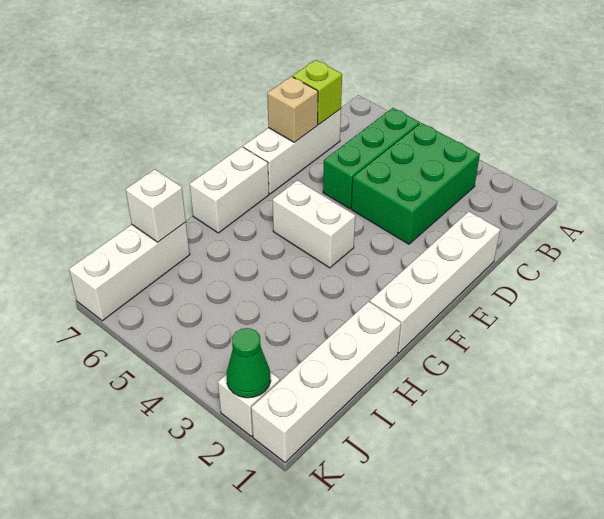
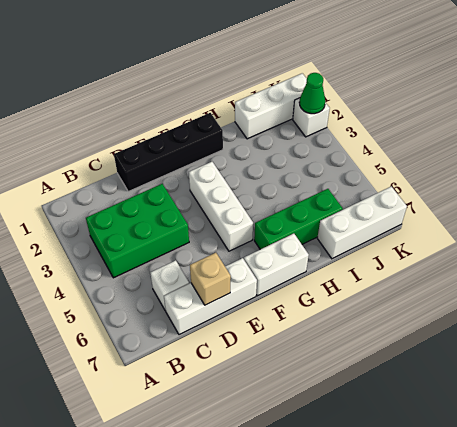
green 1x3 brick [323,108,420,209] -> green 1x3 brick moved to [254,189,343,249]
lime 1x1 brick [293,60,342,125] -> none
white 1x4 brick [370,212,500,353] -> black 1x4 brick [114,113,223,191]
white 1x2 brick [273,180,355,268] -> white 1x3 brick [189,162,253,251]
white 1x4 brick [251,301,401,463] -> white 1x3 brick [235,73,307,139]
white 1x1 brick [126,169,186,242] -> white 1x1 brick moved to [150,260,189,311]

